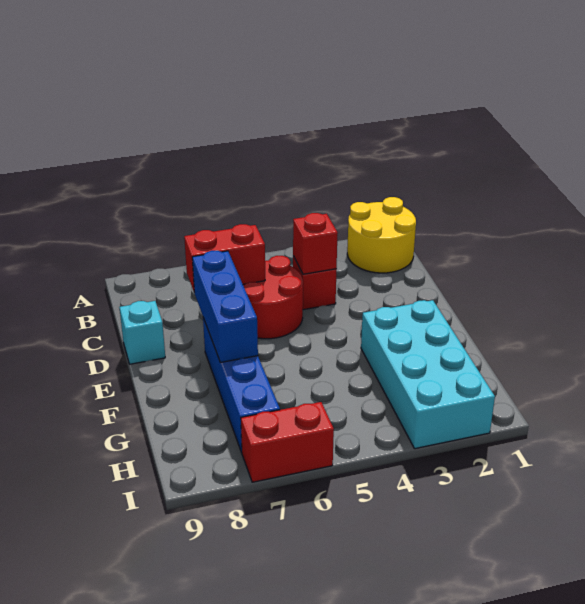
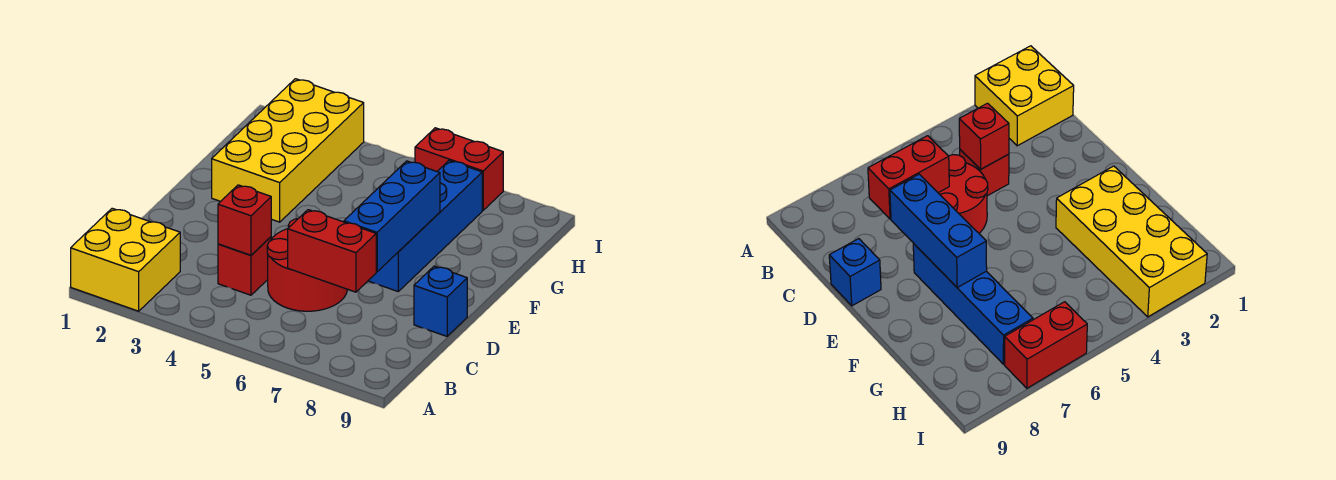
yellow 2x2 round brick [347,197,416,273] -> yellow 2x2 brick [71,208,180,311]
cyan 1x1 brick [119,301,165,364] -> blue 1x1 brick [414,266,467,336]
cyan 2x4 brick [361,300,495,449] -> yellow 2x4 brick [212,79,364,222]

